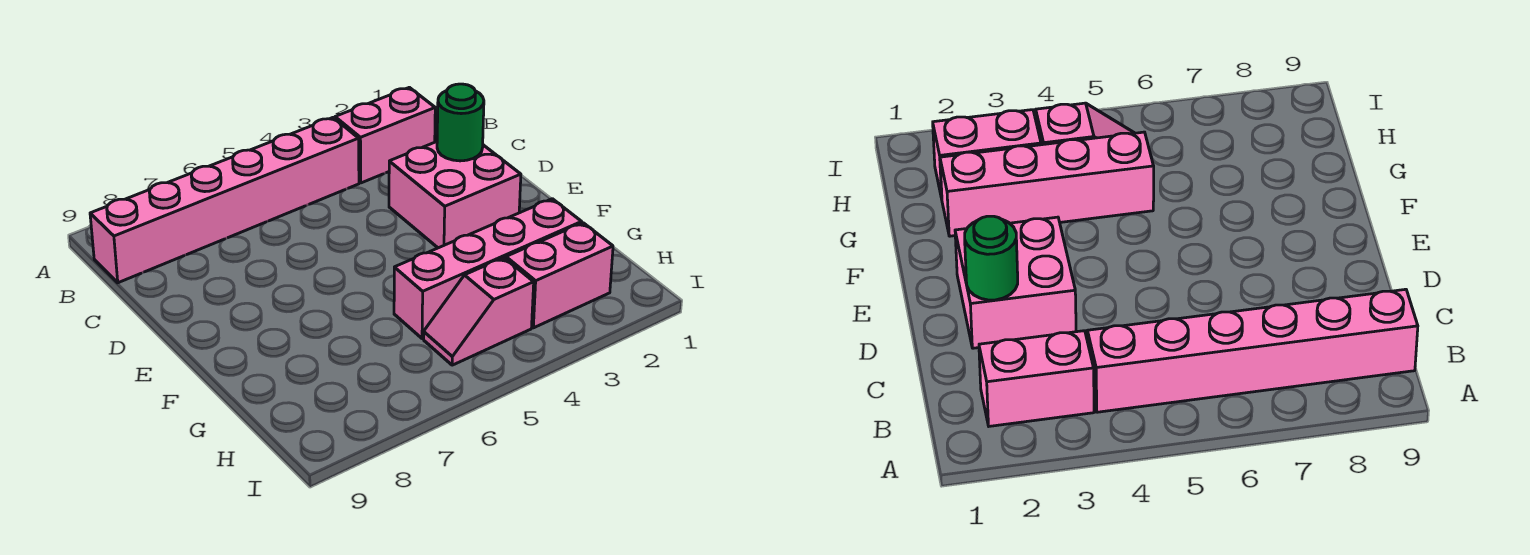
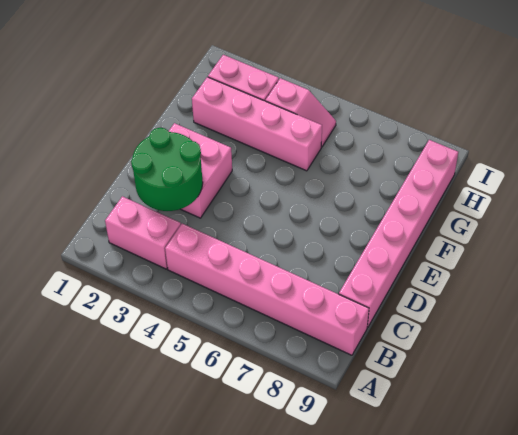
none -> pink 1x6 brick [339,140,458,328]
green 1x1 round brick [437,84,484,161] -> green 2x2 round brick [131,128,203,211]

